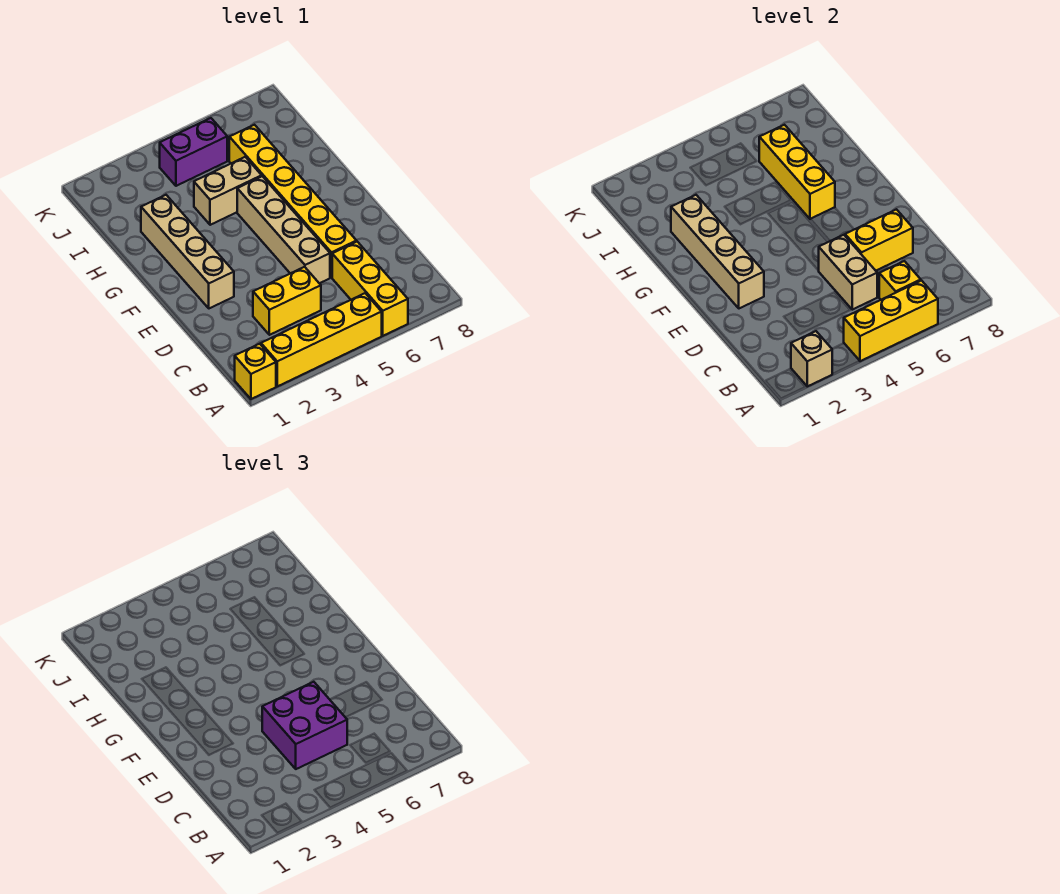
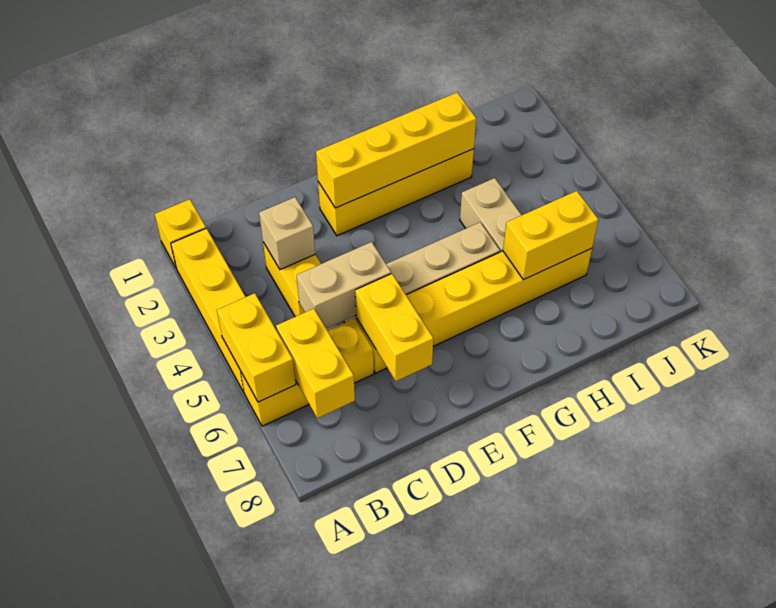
tan 1x1 brick [791,331,832,386] -> tan 1x1 brick moved to [259,197,315,270]
yellow 1x3 brick [844,281,938,361] -> yellow 1x2 brick [217,293,296,402]
yellow 1x1 brick [879,261,921,300] -> yellow 1x2 brick [276,309,355,418]
purple 2x2 brick [262,682,347,769] -> none
tan 1x4 brick [141,195,234,308] -> yellow 1x4 brick [318,149,474,236]
tan 1x4 brick [671,195,764,308] -> yellow 1x4 brick [316,93,476,208]
yellow 1x3 brick [759,125,835,219] -> yellow 1x2 brick [503,191,598,280]
purple 1x2 brick [160,118,227,186] -> none

